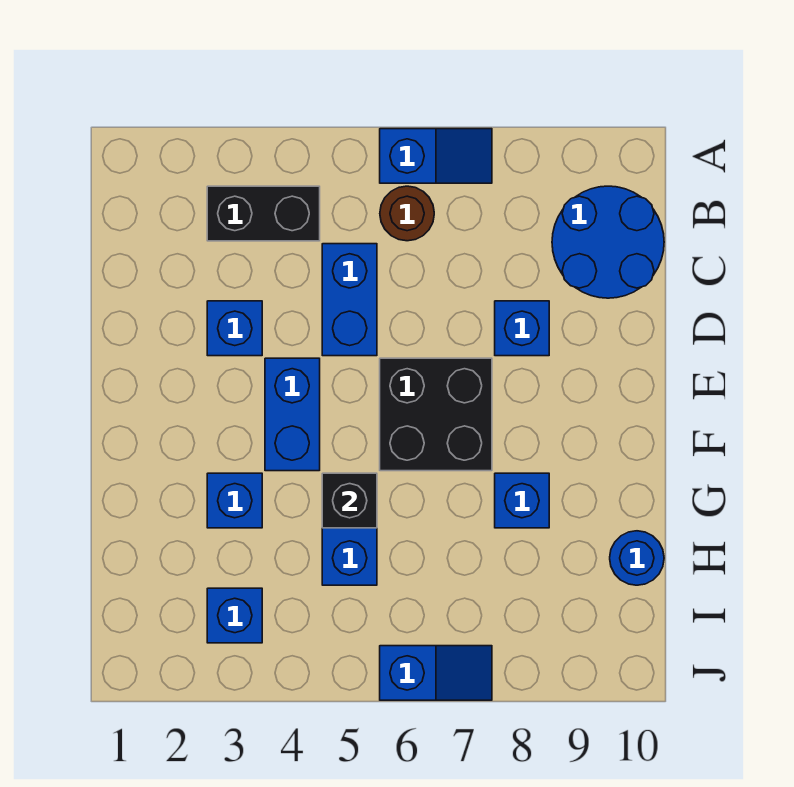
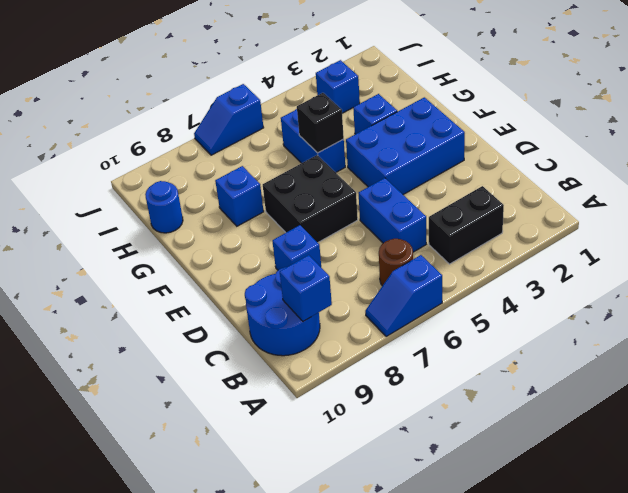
blue 1x1 brick [207,301,262,356] -> blue 1x1 brick moved to [280,255,332,321]
blue 1x2 brick [265,358,320,471] -> blue 2x3 brick [346,97,465,195]

